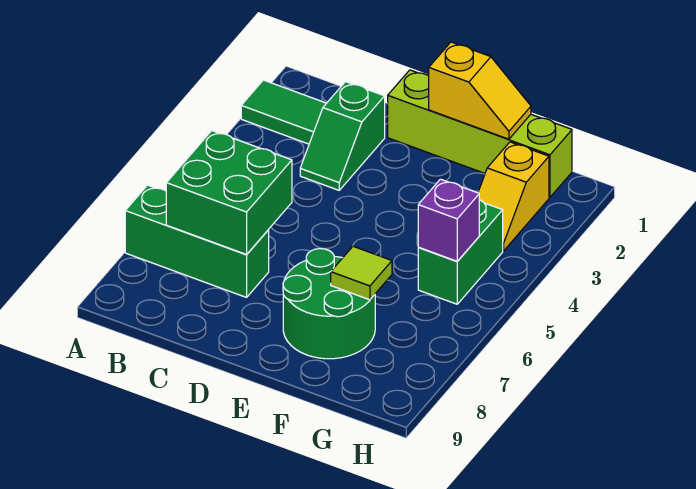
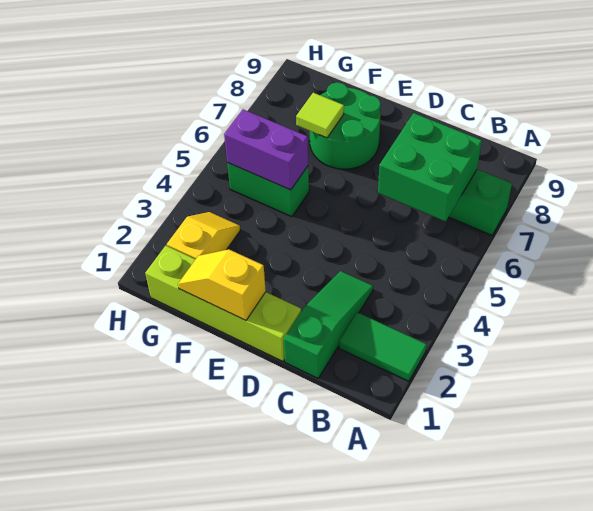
green 1x2 slope [300,82,385,190] -> green 1x3 slope [284,271,373,378]
green 1x2 brick [418,200,503,304] -> green 1x2 brick turned to [227,163,309,217]
purple 1x1 brick [418,179,479,261] -> purple 1x2 brick [224,109,308,190]

